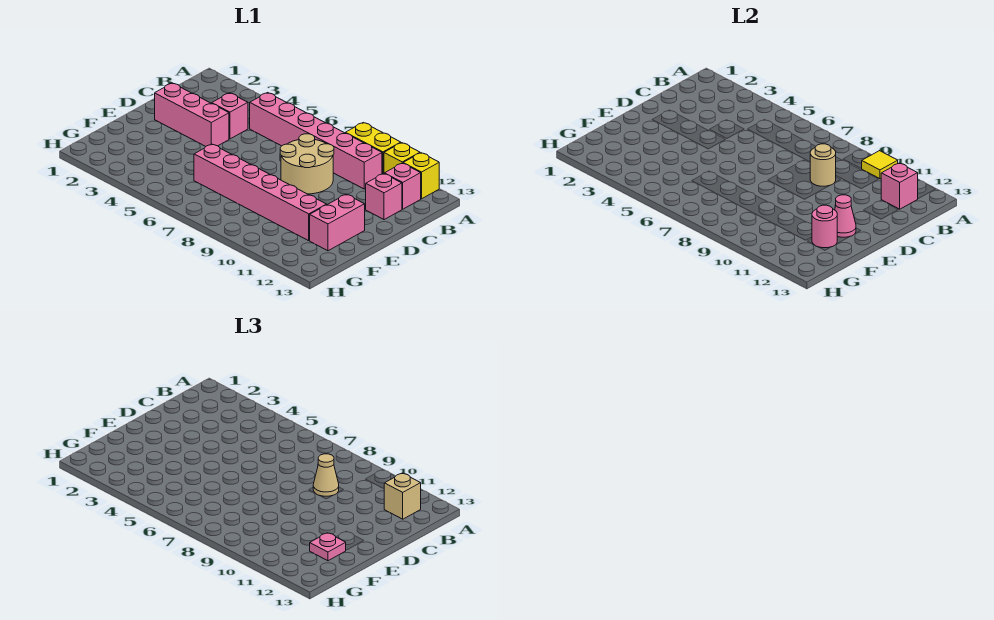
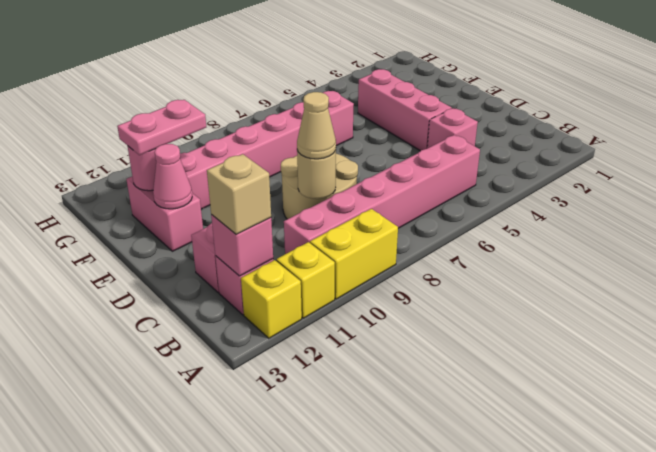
yellow 1x1 tile [862,151,898,179] -> none
pink 1x3 brick [155,83,229,146] -> pink 1x3 brick turned to [358,69,452,151]
pink 1x1 plate [310,533,346,561] -> pink 1x2 plate [117,100,206,155]

